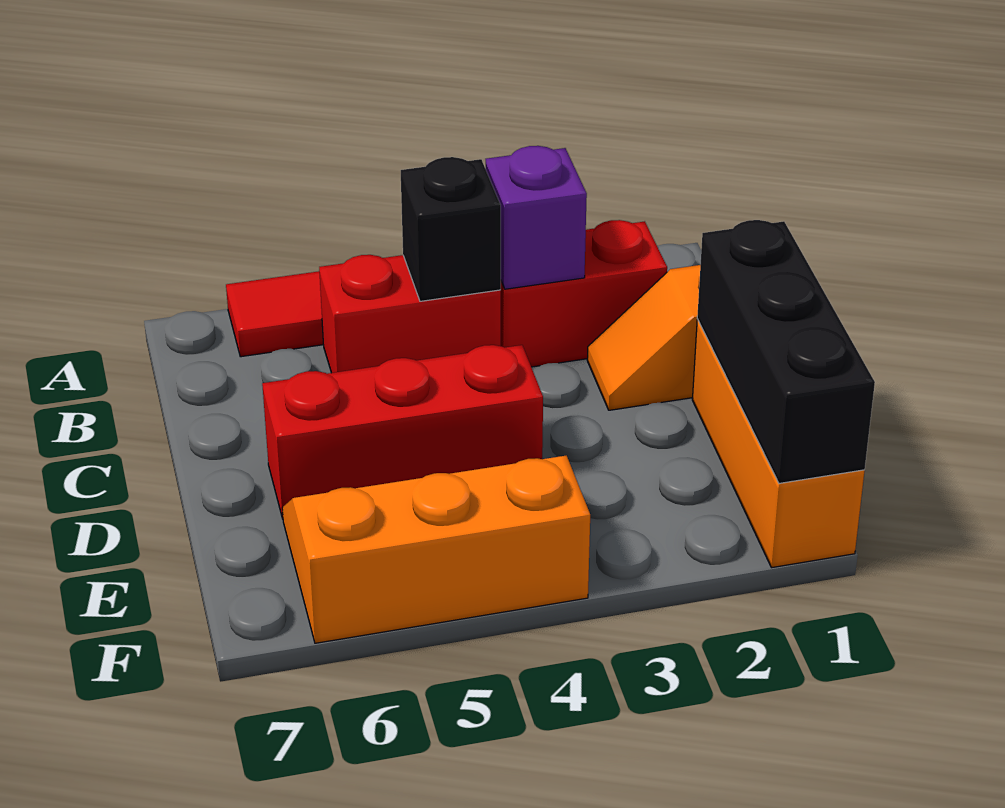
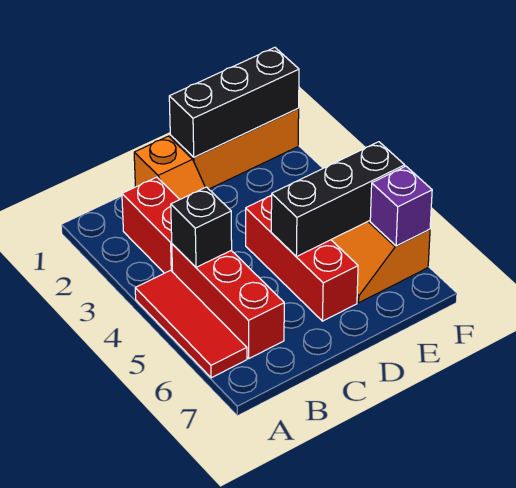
purple 1x1 brick [486,146,587,289] -> purple 1x1 brick moved to [370,166,432,246]
red 1x2 brick [319,255,501,373] -> red 1x3 brick [172,244,284,358]
none -> black 1x3 brick [271,142,405,257]

